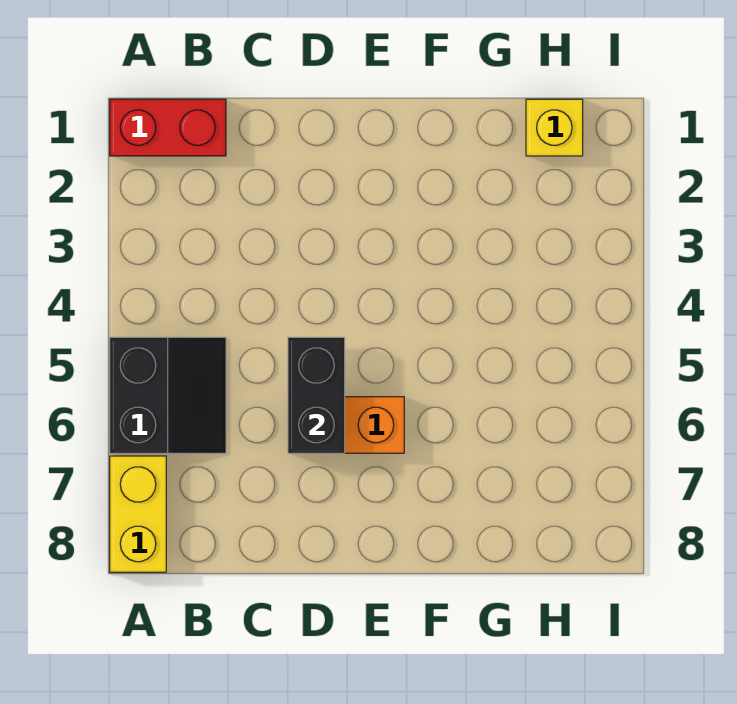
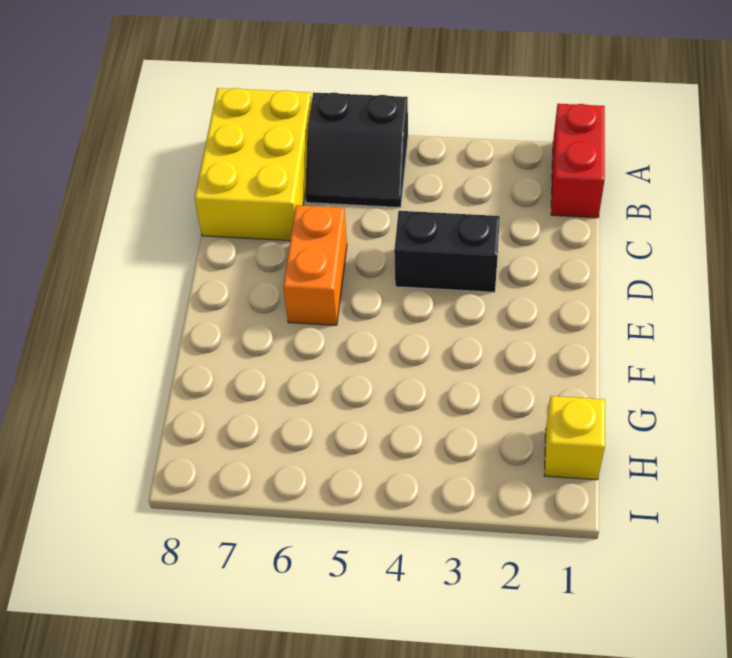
yellow 1x2 brick [110,456,166,572] -> yellow 2x3 brick [195,88,312,241]
black 1x2 brick [288,337,345,453] -> black 1x2 brick moved to [394,211,500,292]

